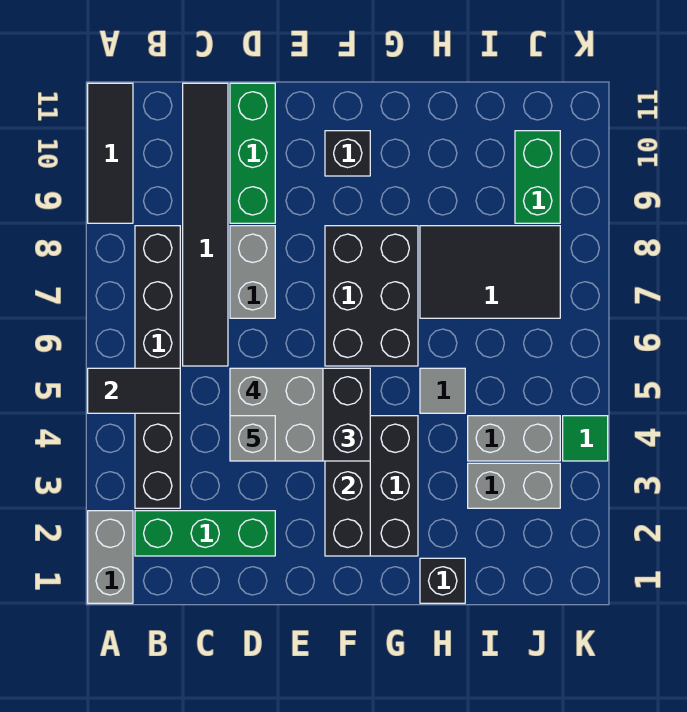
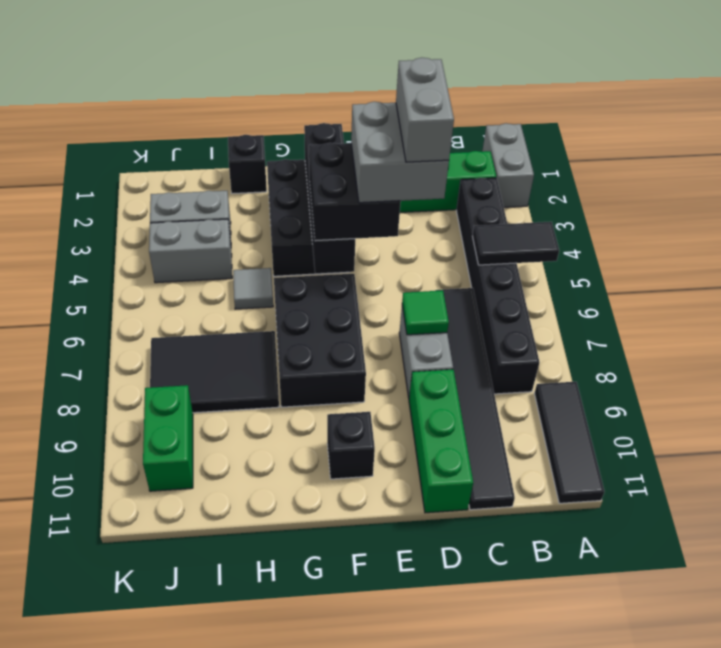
grey 1x1 brick [230,416,275,461] -> grey 1x2 brick [396,58,454,162]
green 1x1 tile [563,416,608,461] -> green 1x1 tile moved to [402,290,449,335]

